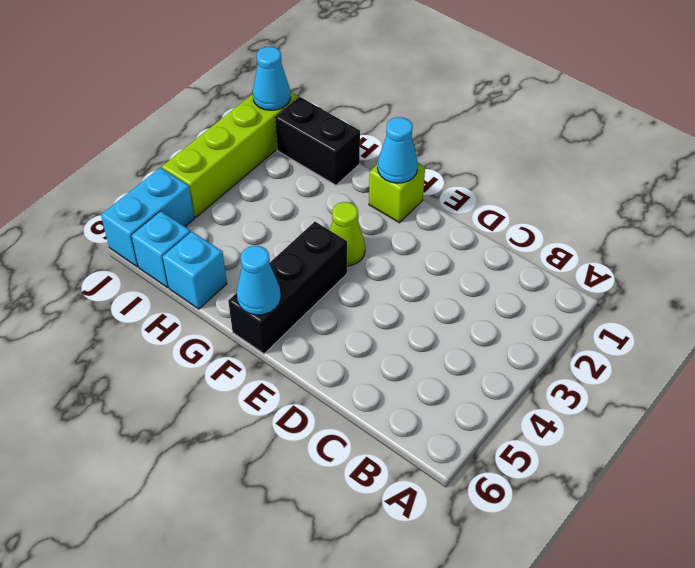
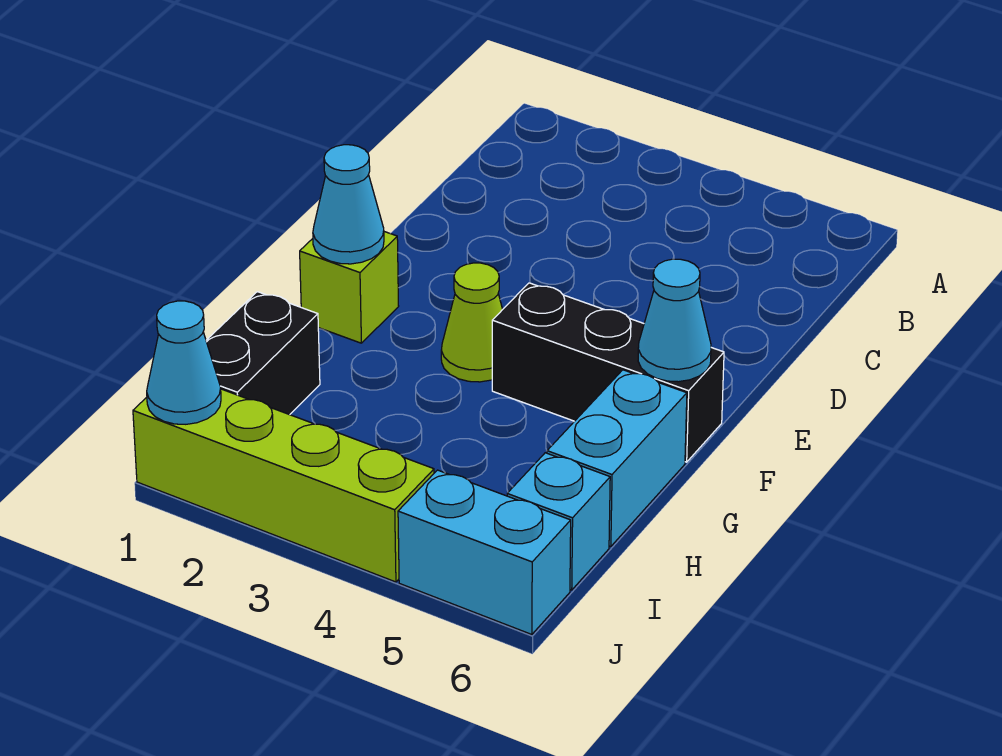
cyan 1x1 brick [163,232,227,309] -> cyan 1x2 brick [547,370,687,547]

